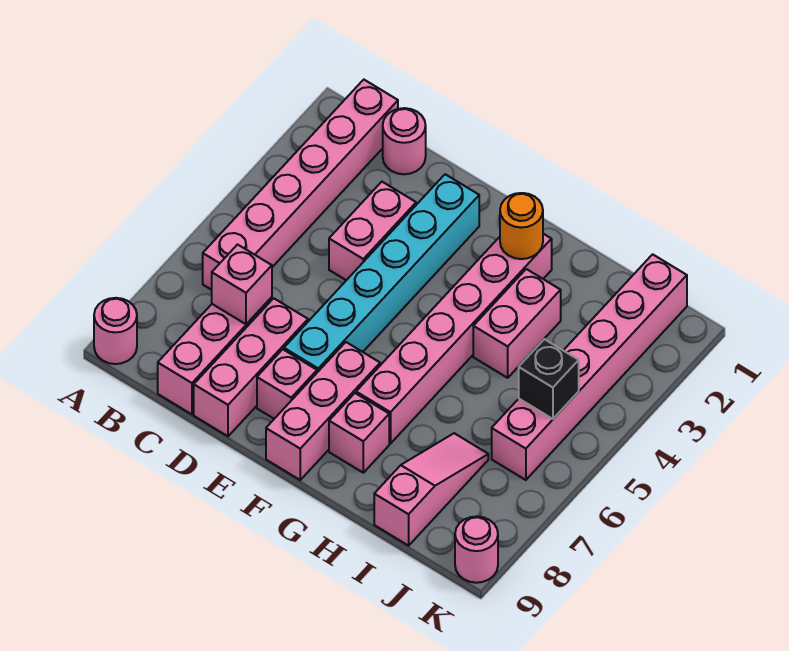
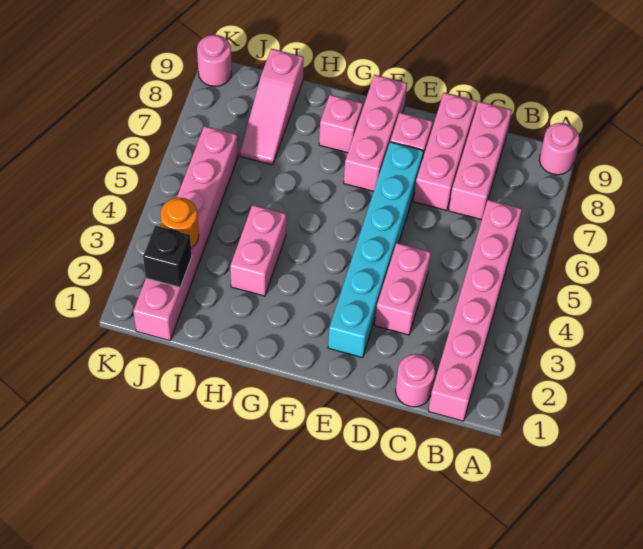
pink 1x1 brick [212,245,272,324] -> none
pink 1x6 brick [356,234,552,444] -> none
orange 1x1 round brick [500,193,543,259] -> orange 1x1 round brick moved to [161,198,199,248]
black 1x1 brick [519,339,579,419] -> black 1x1 brick moved to [143,226,192,287]

